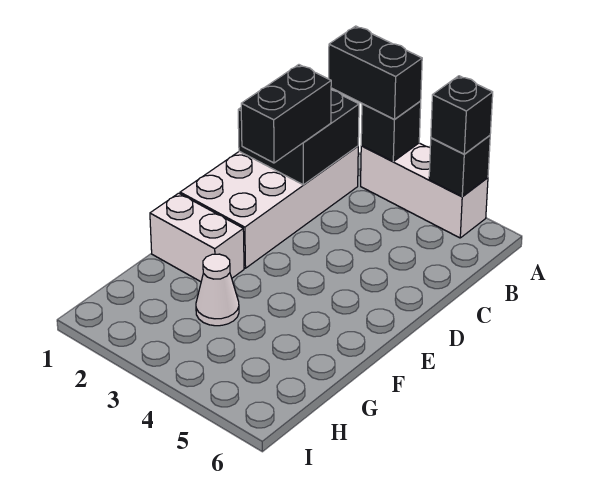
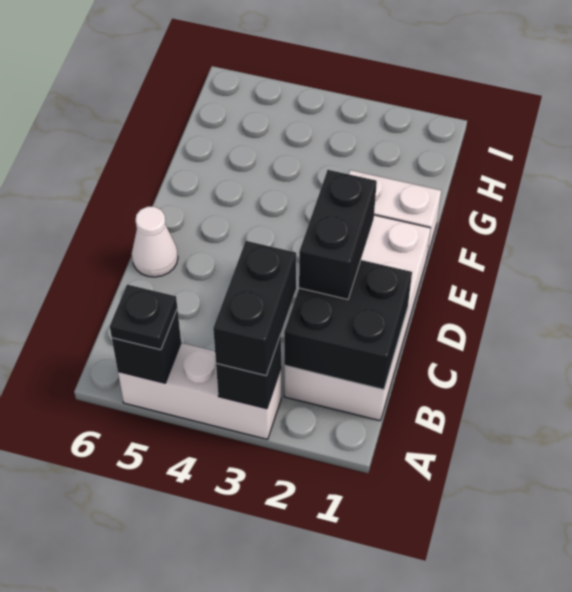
black 1x2 brick [329,26,422,119] -> black 1x2 brick turned to [213,241,296,376]
black 1x1 brick [431,76,493,154] -> black 1x1 plate [110,284,177,350]
white 1x1 cone [196,254,239,326] -> white 1x1 cone moved to [132,207,178,277]

